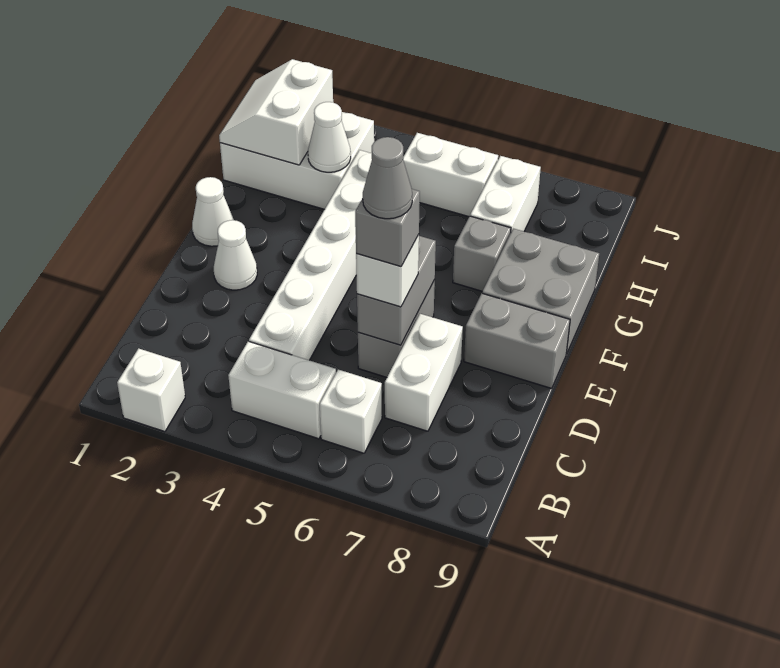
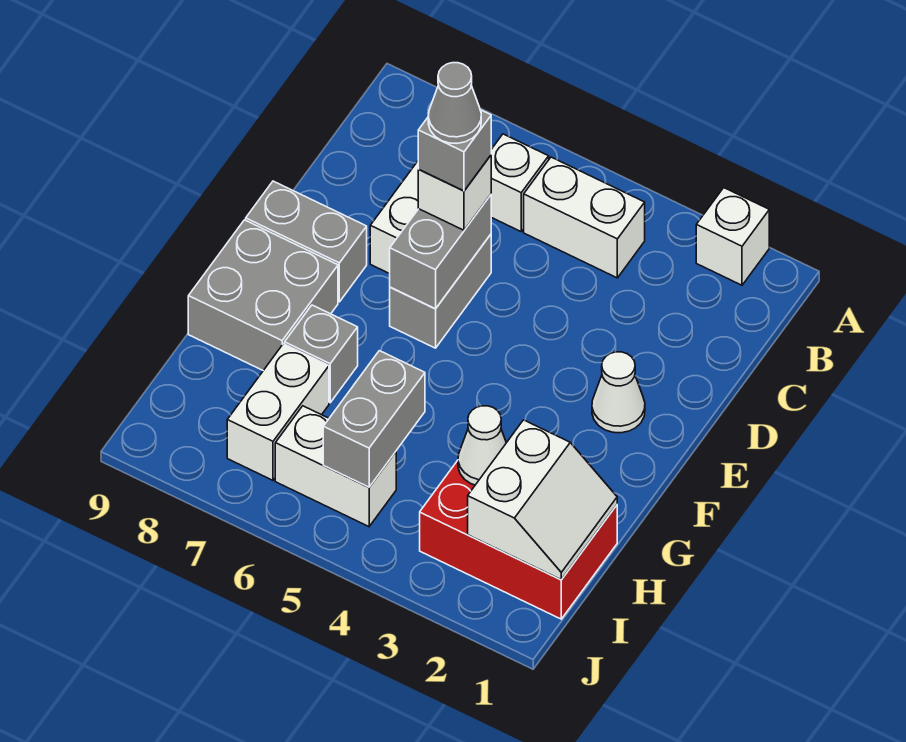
white 1x6 brick [249,150,372,360] -> none
white 1x1 cone [192,177,234,246] -> none
white 2x3 brick [220,112,374,209] -> red 2x3 brick [420,460,617,619]
none -> grey 1x2 brick [323,351,425,487]

